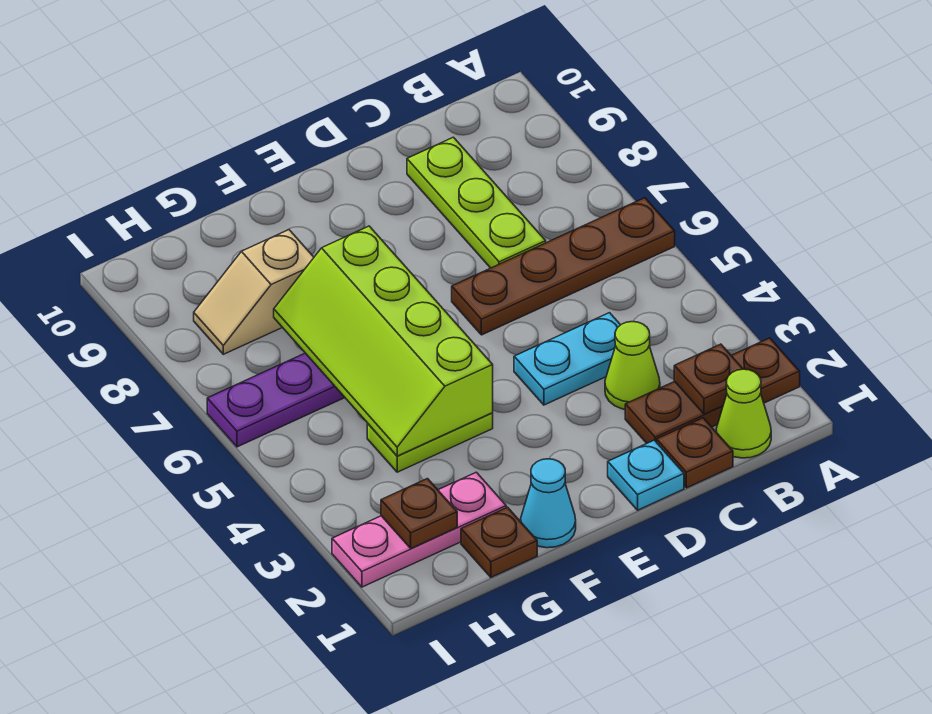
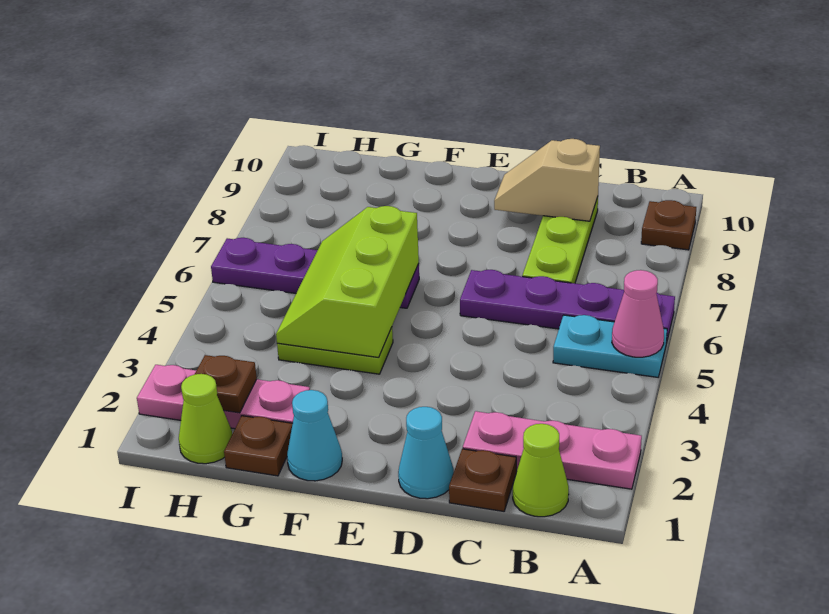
brown 1x3 plate [625,338,800,443] -> pink 1x3 plate [463,411,642,489]
none -> pink 1x1 cone [612,270,664,357]
brown 1x4 plate [452,198,675,335] -> purple 1x4 plate [460,270,675,343]
brown 1x1 plate [674,344,743,414] -> brown 1x1 plate moved to [641,200,696,250]
lime 1x1 cone [605,322,660,409] -> lime 1x1 cone moved to [179,374,232,464]
cyan 1x2 plate [514,313,620,405] -> cyan 1x2 plate moved to [553,315,667,377]
cyan 1x1 plate [608,440,684,510] -> cyan 1x1 cone [398,407,454,499]
lime 2x4 slope [274,226,493,456] -> lime 2x3 slope [276,206,419,358]
tan 1x2 slope [194,230,314,354] -> tan 1x2 slope moved to [494,139,600,221]

